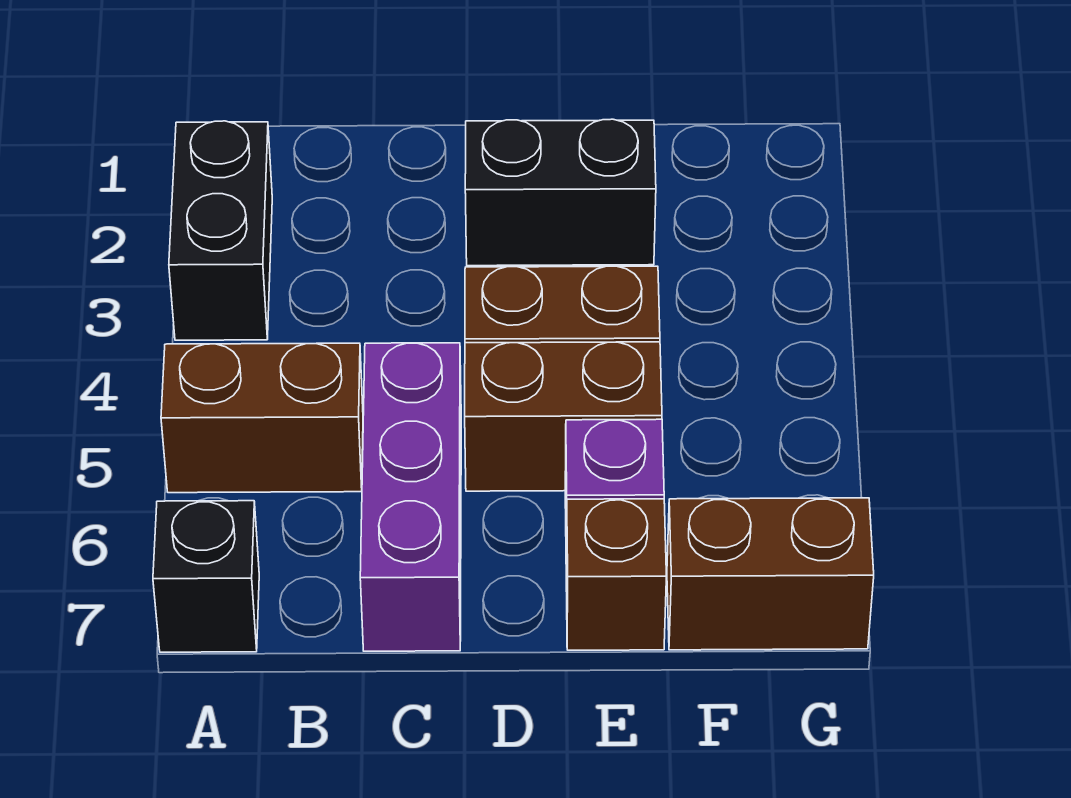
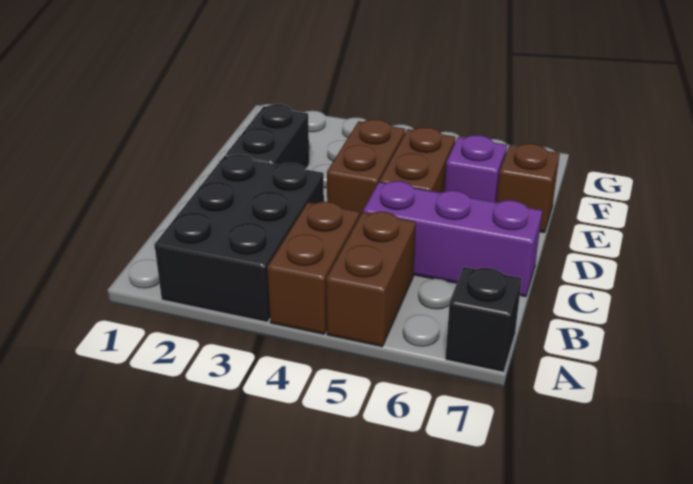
black 1x2 brick [169,121,272,340] -> black 2x3 brick [154,154,324,322]
brown 1x2 brick [667,498,874,650] -> brown 1x2 brick moved to [267,202,360,334]

